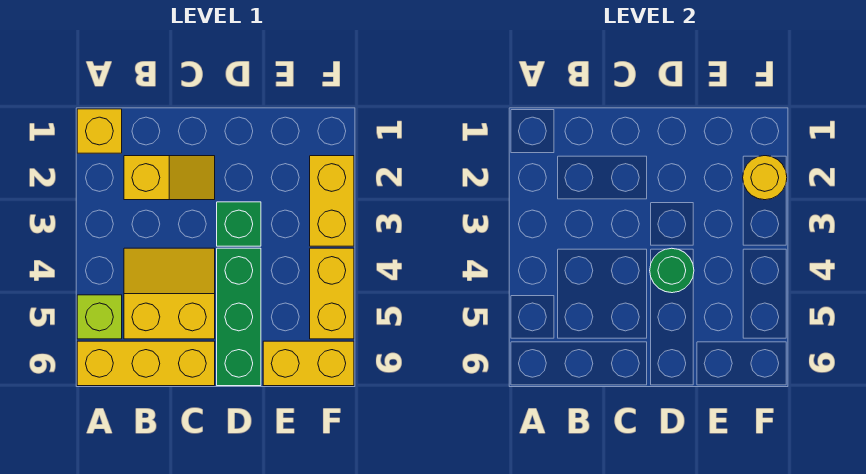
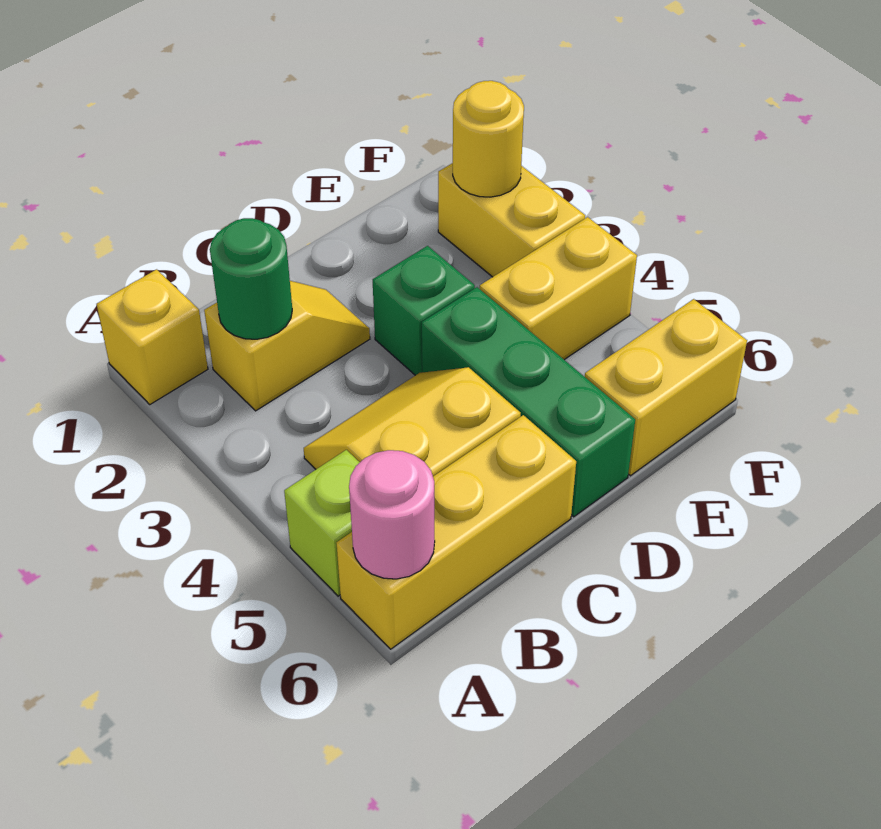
none -> pink 1x1 round brick [349,450,435,579]
green 1x1 round brick [650,248,694,293] -> green 1x1 round brick moved to [210,218,292,339]
yellow 1x2 brick [310,248,354,339] -> yellow 1x2 brick turned to [480,217,637,360]

